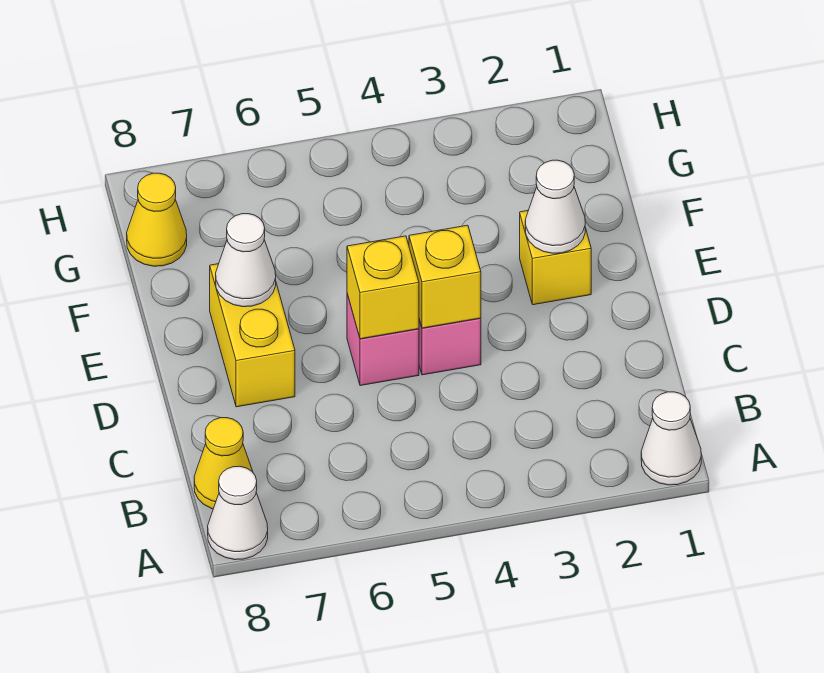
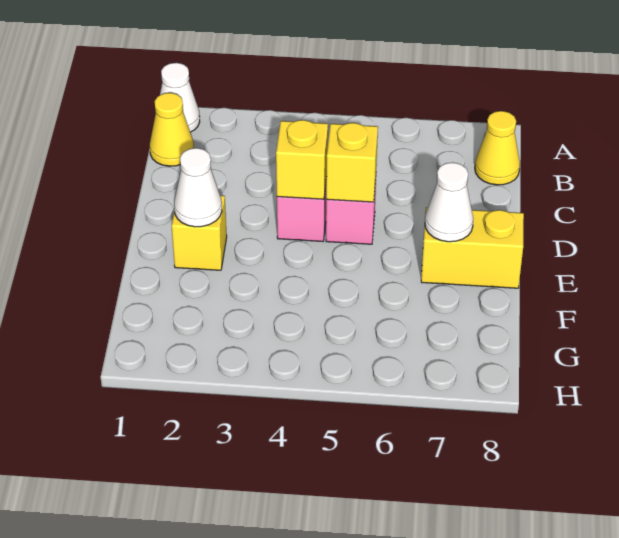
white 1x1 cone [208,466,268,560] -> none
yellow 1x2 brick [210,264,295,407] -> yellow 1x2 brick turned to [421,207,524,288]
yellow 1x1 cone [127,173,187,266] -> yellow 1x1 cone moved to [150,93,194,166]

